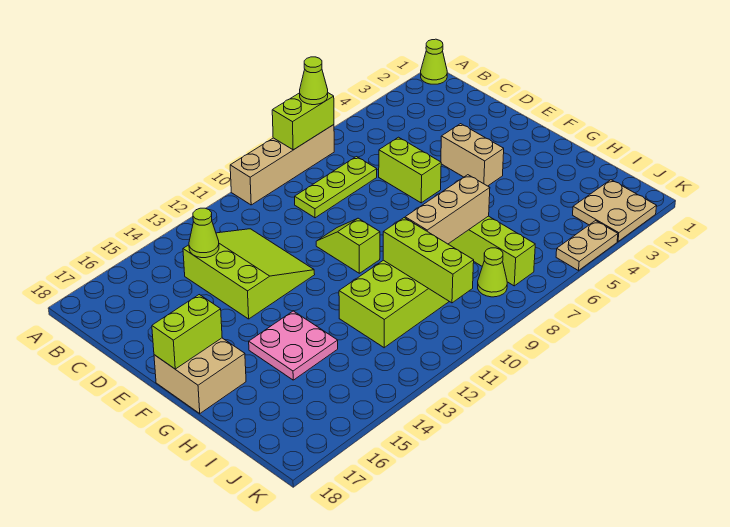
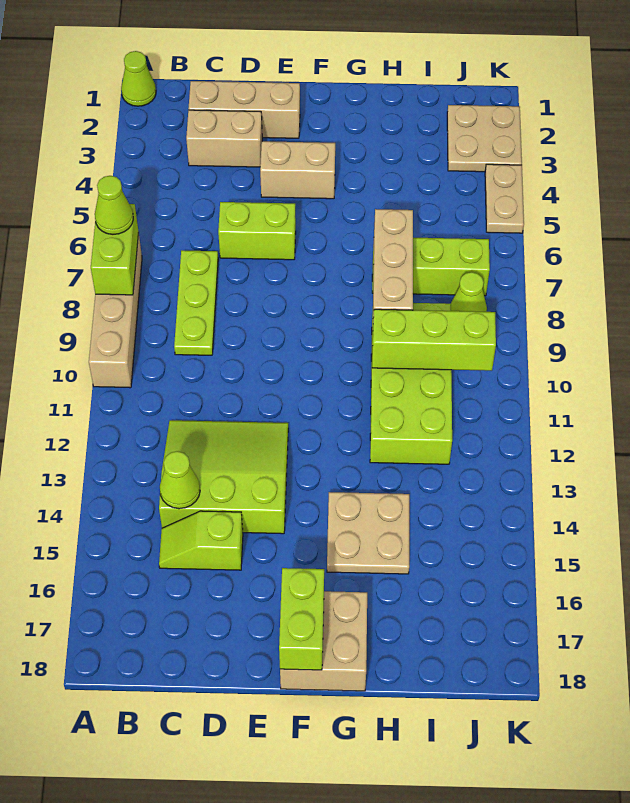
none -> tan 1x3 brick [189,81,300,138]
none -> tan 1x2 brick [186,110,262,167]
lime 1x2 slope [316,218,380,273] -> lime 1x2 slope moved to [159,511,243,570]
pink 2x2 plate [249,311,338,380] -> tan 2x2 plate [327,492,409,574]

